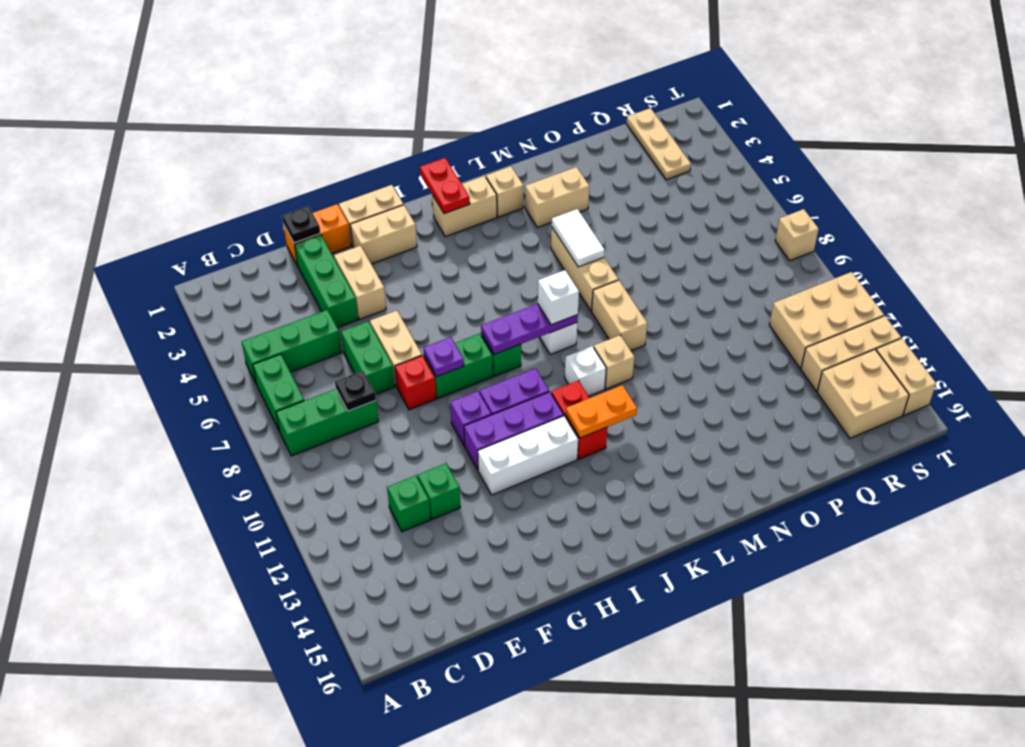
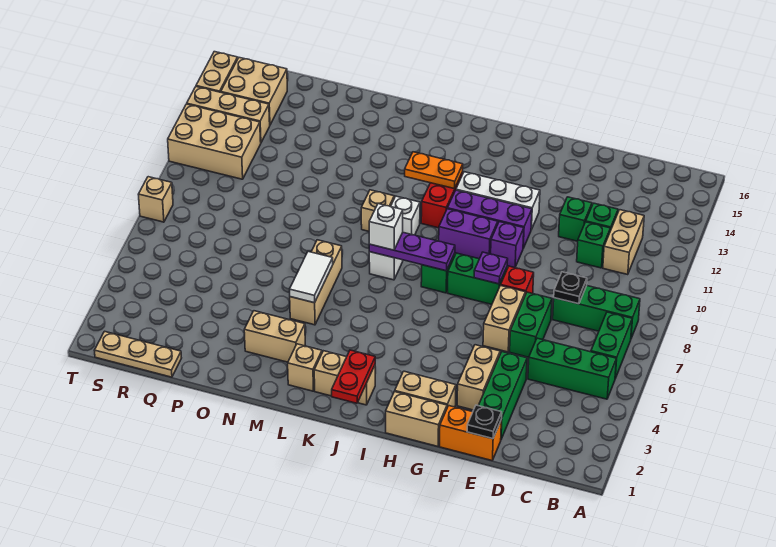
none -> green 1x1 brick [577,222,611,268]
tan 1x2 brick [592,280,647,351] -> tan 1x2 brick moved to [603,210,644,275]
tan 1x3 plate [626,108,691,180] -> tan 1x3 plate turned to [95,331,181,377]

